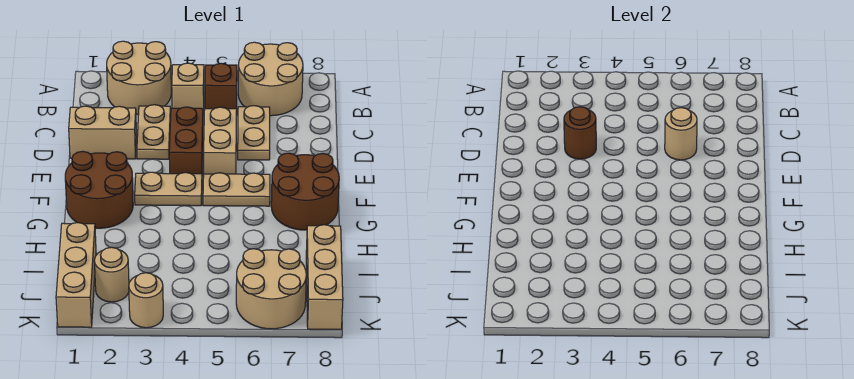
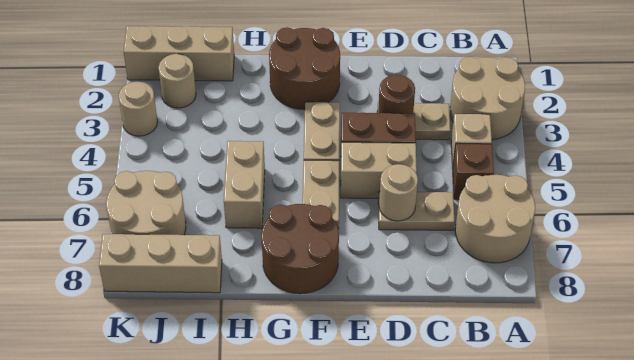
tan 1x2 brick [69,106,137,159] -> tan 1x2 brick moved to [224,141,265,228]

